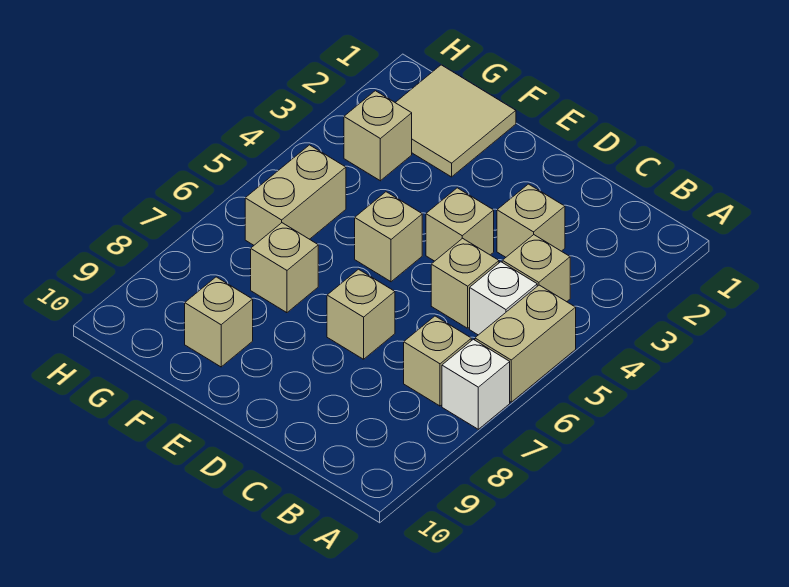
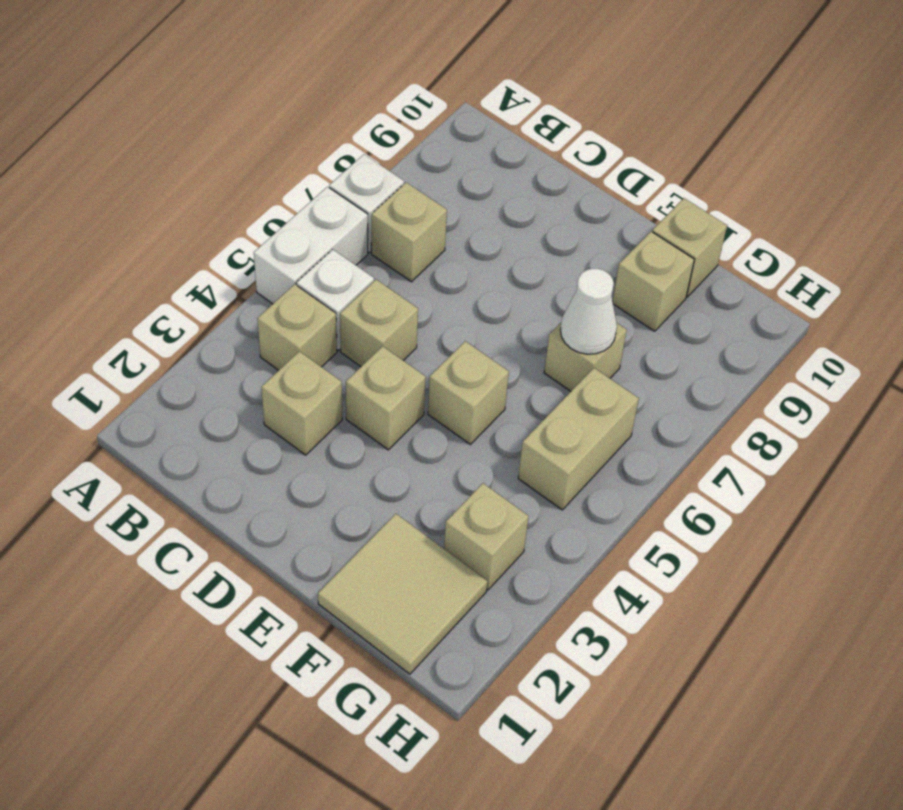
tan 1x2 brick [475,285,576,402] -> white 1x2 brick [254,187,368,304]
tan 1x1 brick [327,269,395,359] -> tan 1x1 brick moved to [652,198,727,297]
none -> white 1x1 cone [560,269,617,354]

